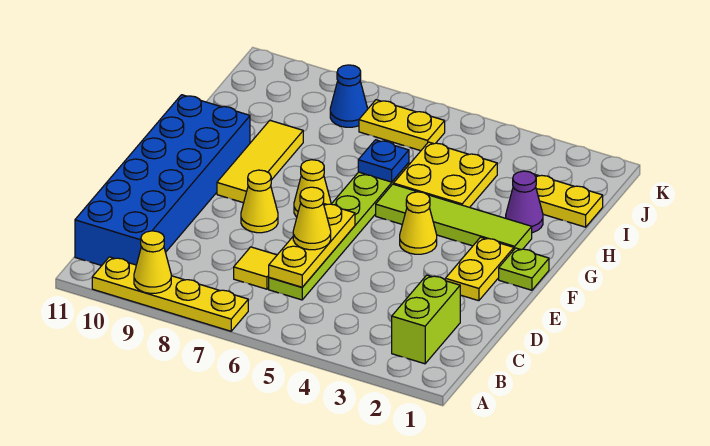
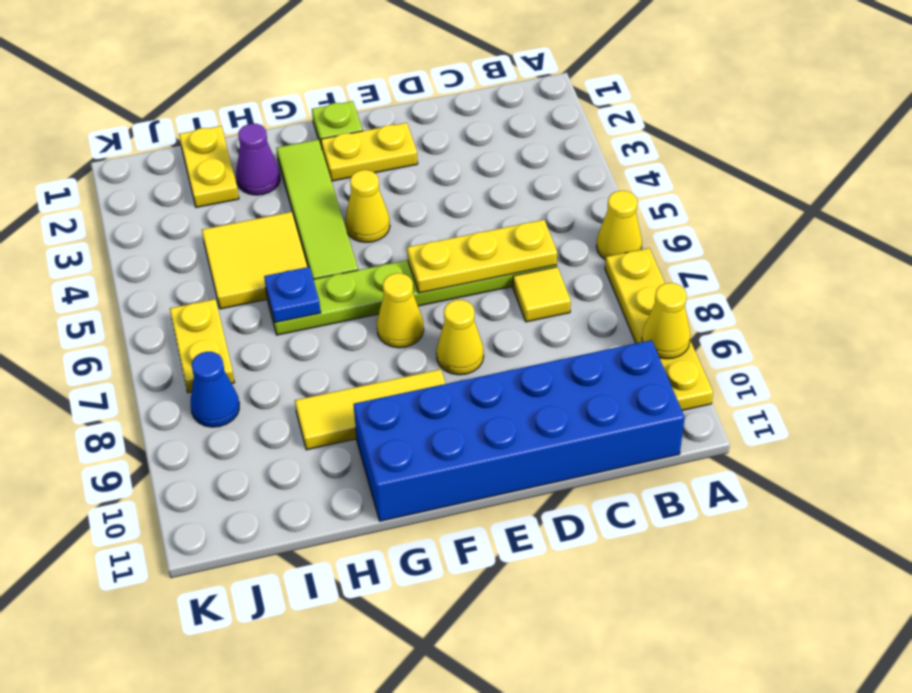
lime 1x2 brick [392,275,460,364] -> none
yellow 1x1 cone [293,187,331,250] -> yellow 1x1 cone moved to [597,191,642,260]
yellow 2x2 plate [394,142,497,207] -> yellow 2x2 tile [202,212,308,309]

